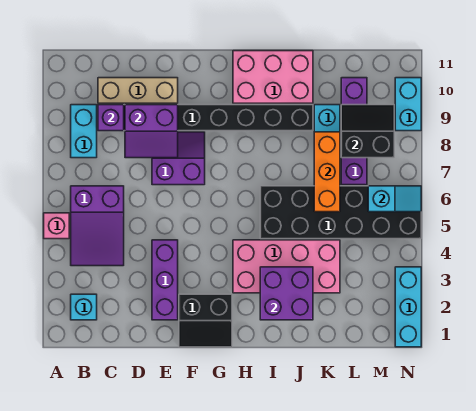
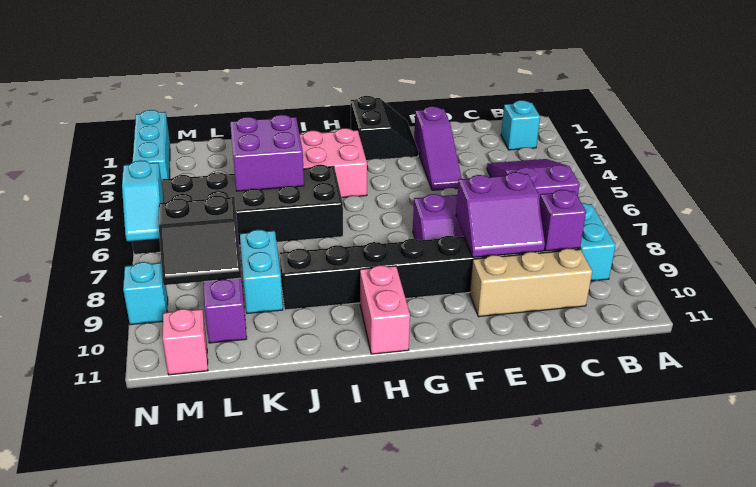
pink 1x1 brick [44,213,69,239] -> pink 1x1 brick moved to [163,309,208,375]
purple 2x2 slope [125,105,178,158] -> purple 2x2 slope turned to [456,172,545,257]
purple 1x3 brick [152,240,178,320] -> purple 1x3 slope [414,106,462,190]
black 2x2 slope [179,294,232,347] -> black 2x2 slope turned to [351,96,418,161]
pink 2x3 brick [233,51,313,103] -> pink 1x2 brick [360,265,410,354]
purple 2x2 brick [260,267,313,320] -> purple 2x2 brick moved to [230,115,304,191]
orange 1x3 brick [314,132,340,212] -> none
cyan 1x2 slope [368,186,421,212] -> cyan 1x2 slope turned to [122,161,164,241]
cyan 1x2 brick [395,78,421,131] -> cyan 1x1 brick [123,262,168,325]

